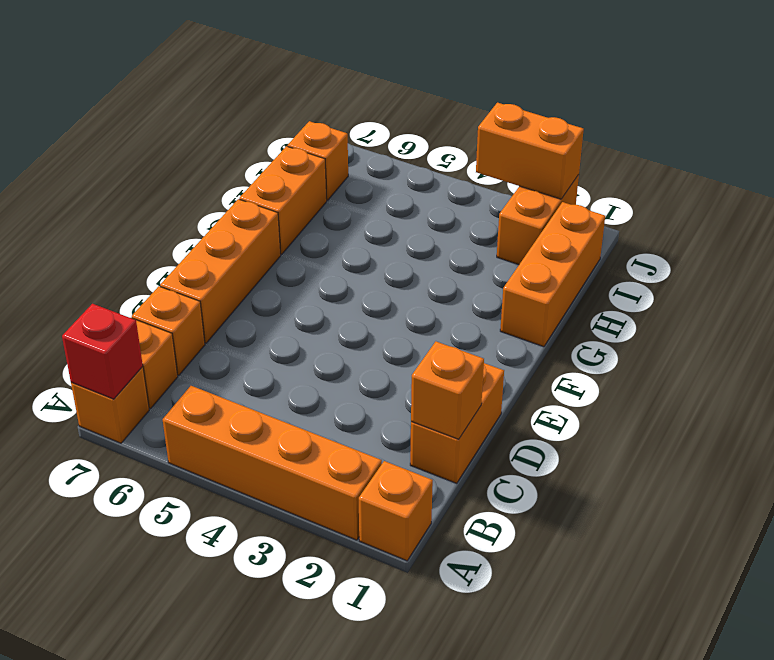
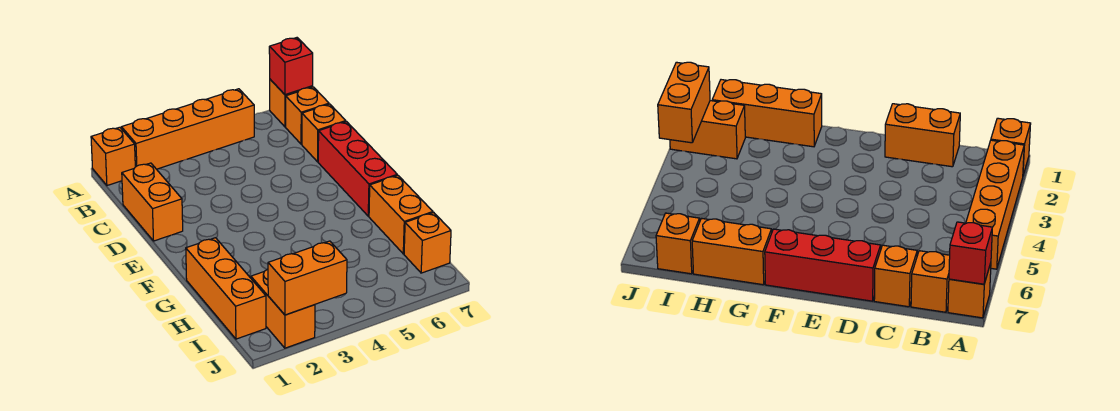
orange 1x1 brick [411,342,484,439] -> none
orange 1x3 brick [160,199,281,343] -> red 1x3 brick [318,122,397,216]

